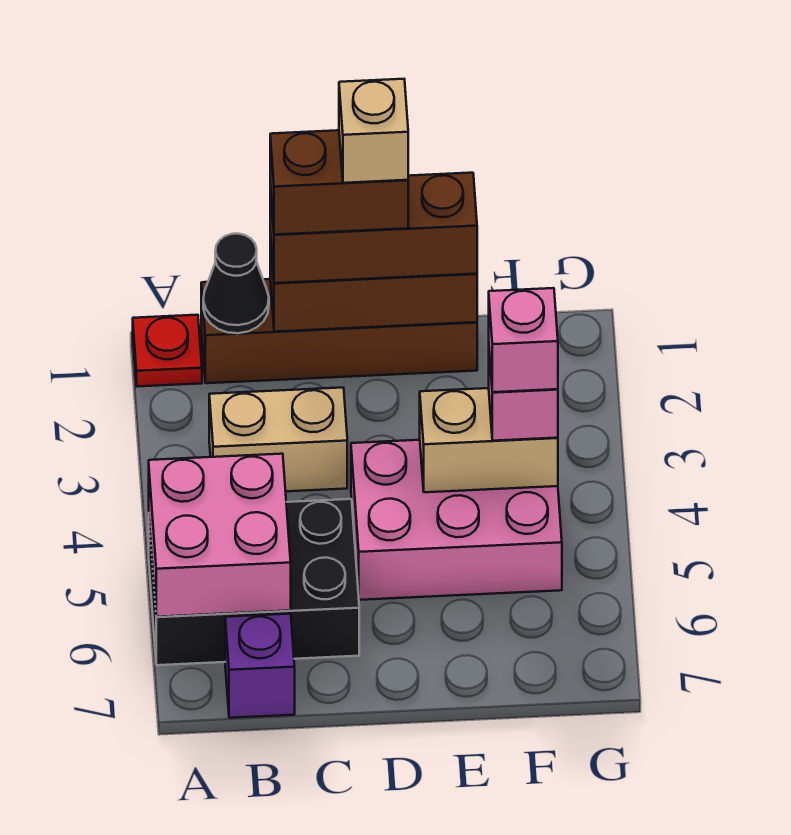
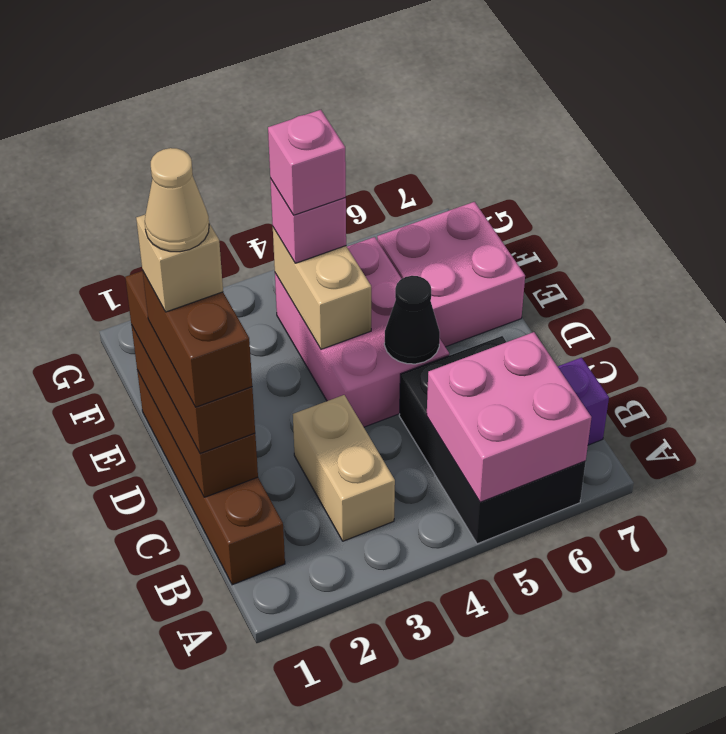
red 1x1 plate [133,315,202,387] -> none
black 1x1 cone [203,234,269,333] -> black 1x1 cone moved to [384,276,440,364]
none -> tan 1x1 cone [145,148,209,252]
none -> pink 2x2 brick [377,202,525,347]

